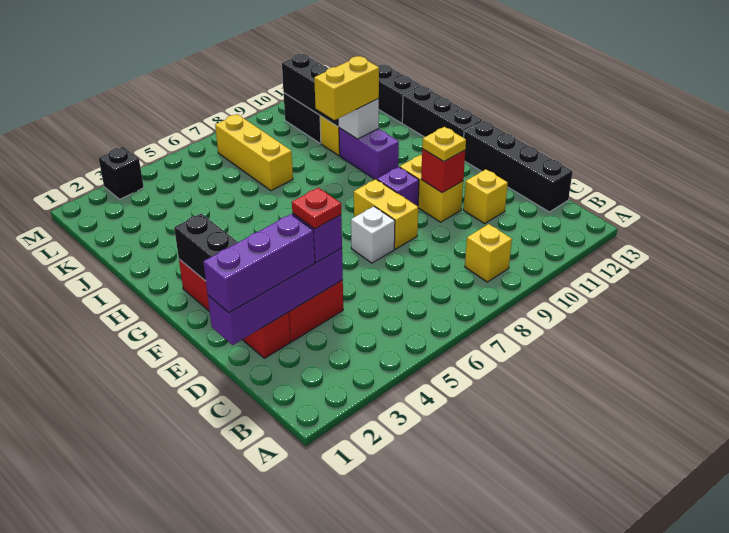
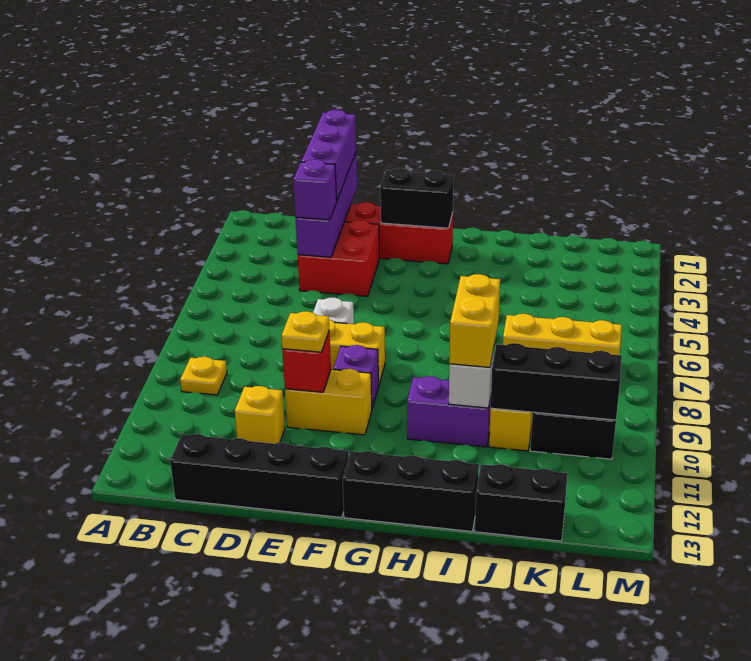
yellow 1x1 brick [465,224,512,282] -> yellow 1x1 plate [180,357,227,395]
red 1x1 plate [292,188,341,229] -> none
black 1x1 brick [99,147,144,199] -> none

